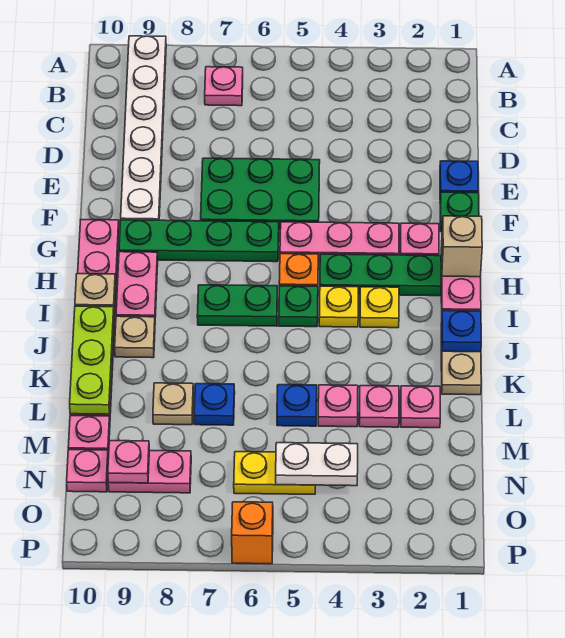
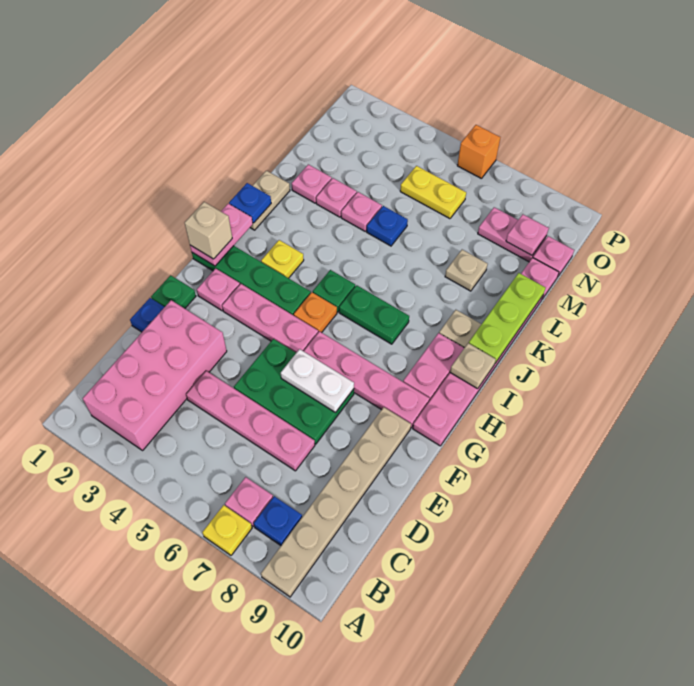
white 1x6 plate [121,36,166,220] -> tan 1x6 plate [261,407,411,597]
none -> pink 2x4 brick [83,300,227,450]
none -> pink 1x4 plate [186,371,315,471]
green 1x4 plate [119,220,279,262] -> pink 1x4 plate [304,331,430,428]
yellow 1x1 plate [319,286,358,327] -> yellow 1x1 plate moved to [202,505,252,555]
blue 1x1 plate [194,384,235,425] -> blue 1x1 plate moved to [254,496,302,545]
white 1x2 plate [276,443,358,486] -> white 1x2 plate moved to [281,349,354,413]

